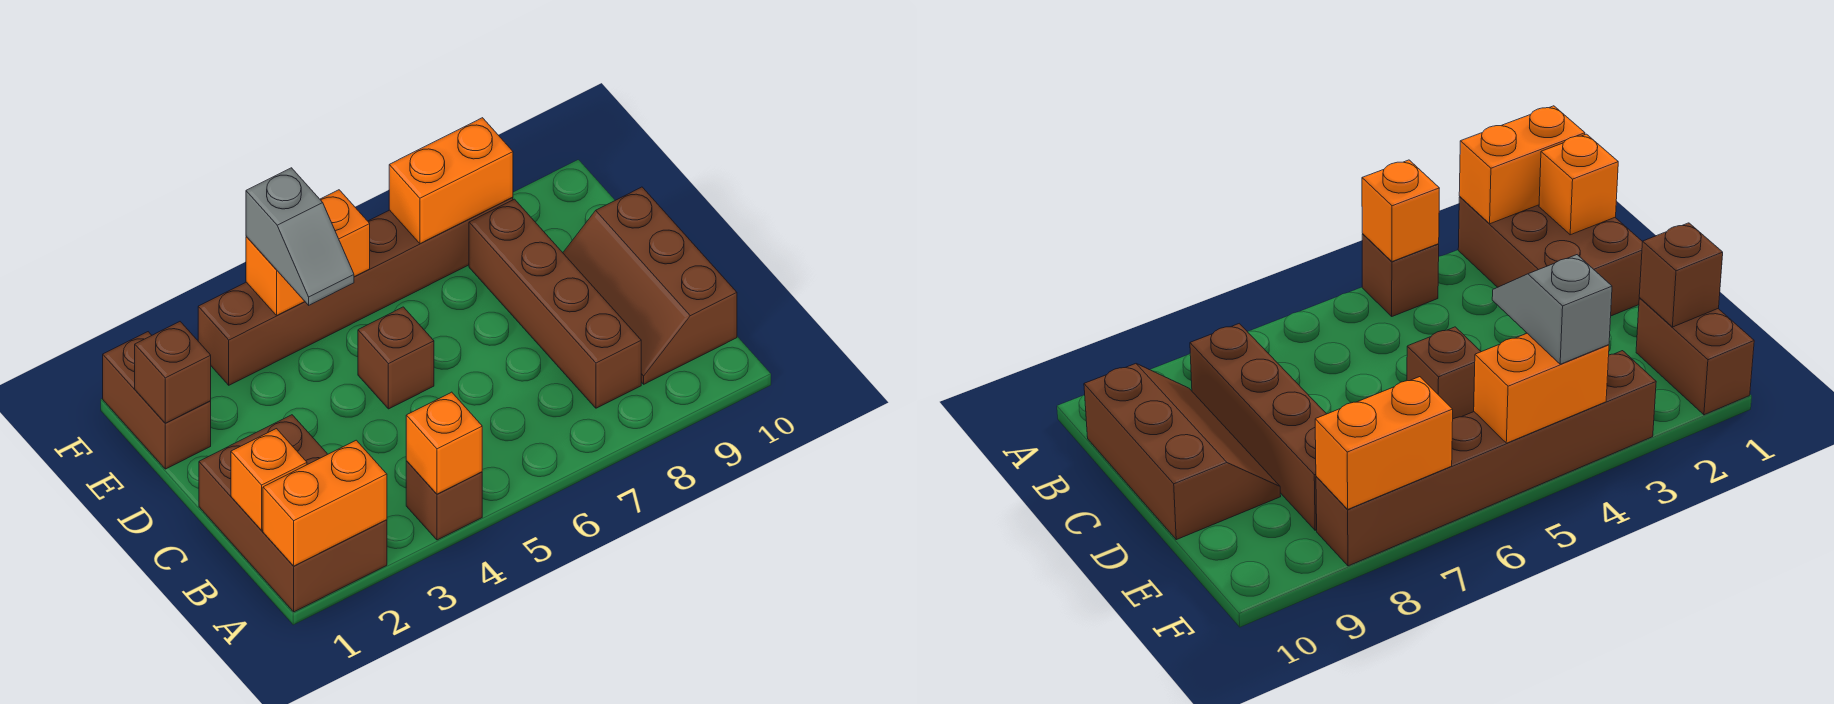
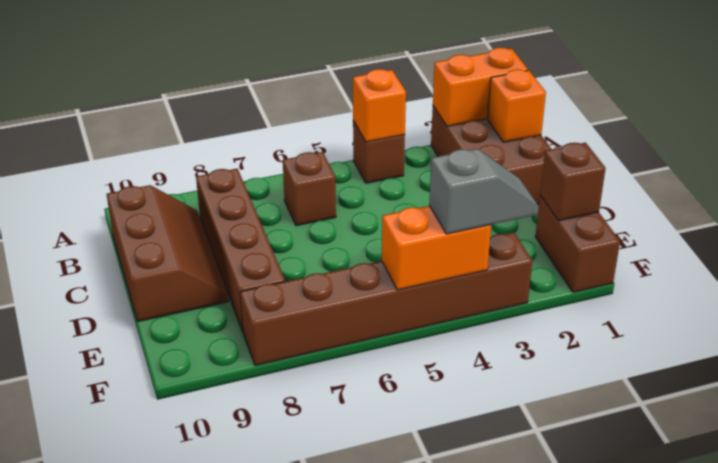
brown 1x1 brick [358,307,434,409] -> brown 1x1 brick moved to [283,152,336,226]
grey 1x2 slope [246,168,354,305] -> grey 1x2 slope turned to [429,149,539,234]
orange 1x2 brick [389,118,513,244] -> none

